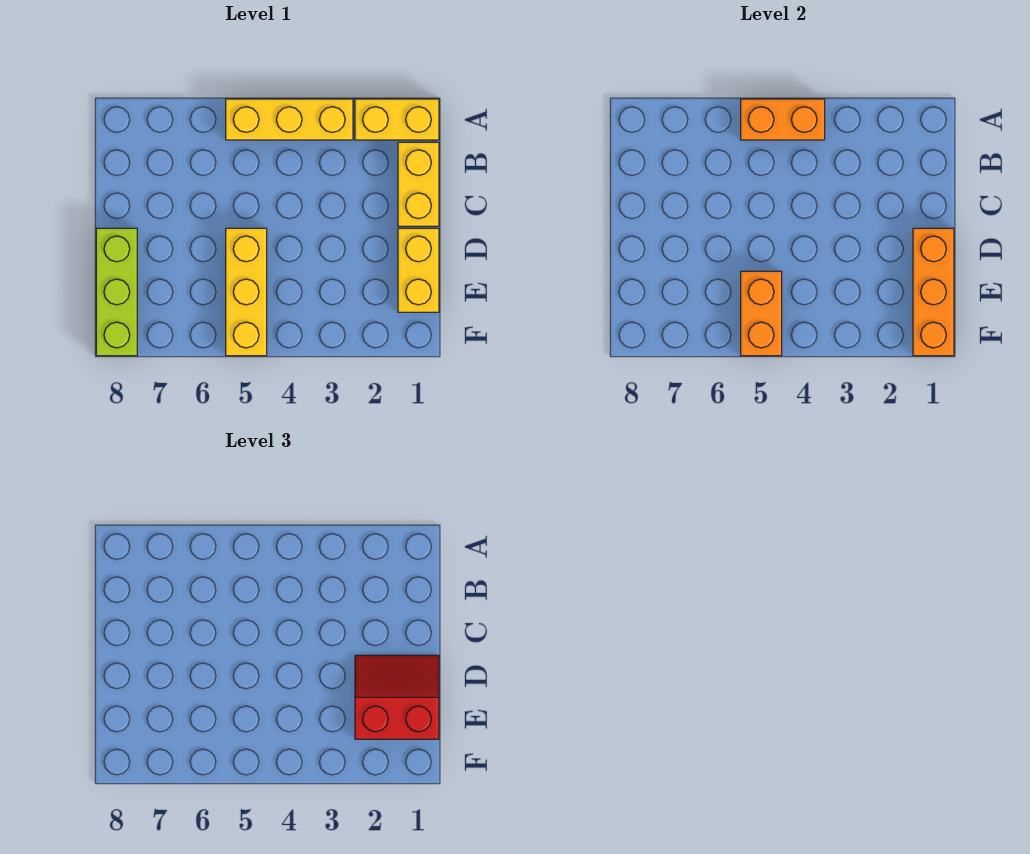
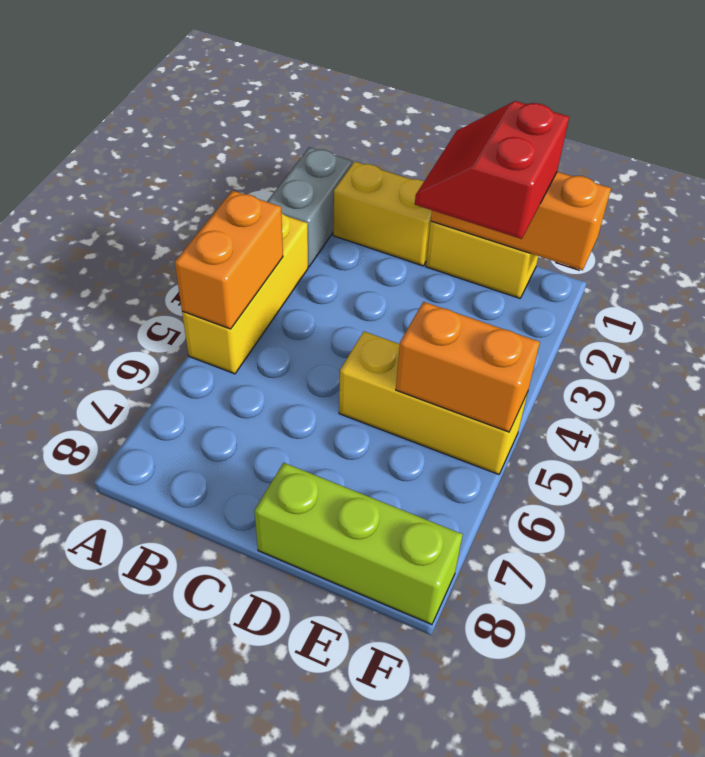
yellow 1x2 brick [355,99,439,140] -> grey 1x2 brick [267,147,352,267]

